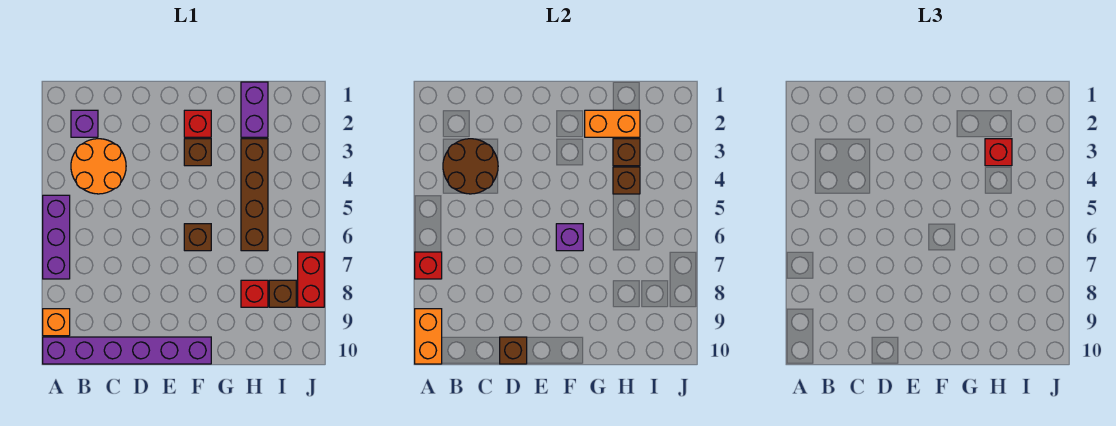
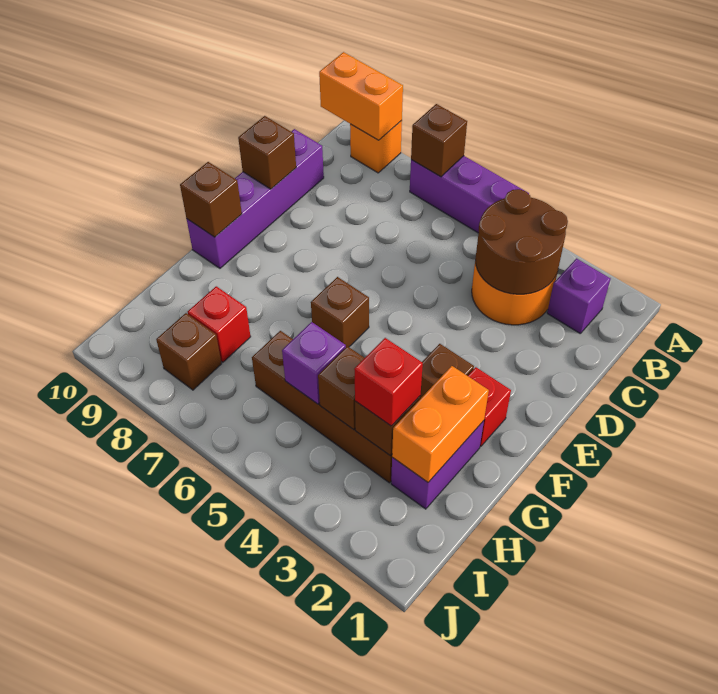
red 1x1 brick [415,252,442,279] -> brown 1x1 brick [411,104,467,177]
purple 1x6 brick [43,337,211,364] -> purple 1x4 brick [187,129,324,268]
purple 1x1 brick [556,224,583,251] -> purple 1x1 brick moved to [282,322,346,404]
none -> brown 1x1 brick [180,162,242,237]
purple 1x2 brick [241,82,268,137] -> purple 1x2 brick turned to [391,421,484,509]
red 1x2 brick [298,252,324,307] -> none

